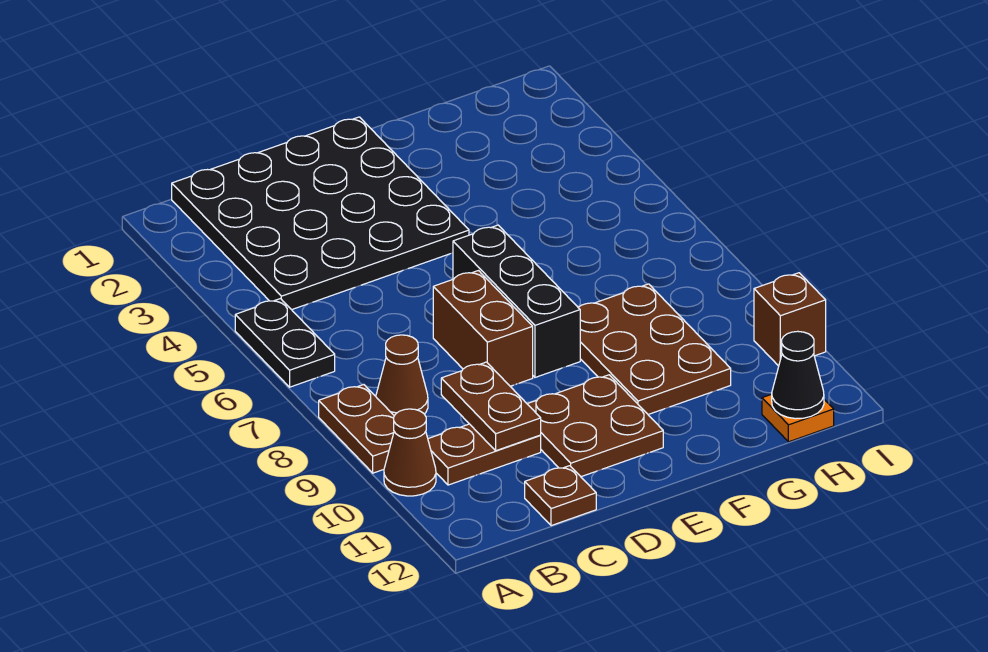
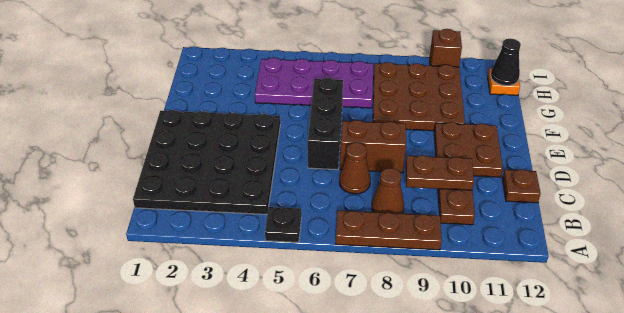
black 1x2 plate [235,299,335,387] -> black 1x1 plate [265,207,301,243]
brown 1x2 plate [319,385,394,473] -> brown 1x3 plate [336,210,442,250]
brown 1x1 cone [384,409,436,496] -> brown 1x1 cone moved to [339,143,371,194]
black 1x3 brick [453,225,580,377] -> black 1x3 brick turned to [308,78,343,170]
brown 2x3 plate [578,284,731,414] -> brown 3x3 plate [373,62,465,131]
none -> purple 2x4 plate [255,58,373,108]

